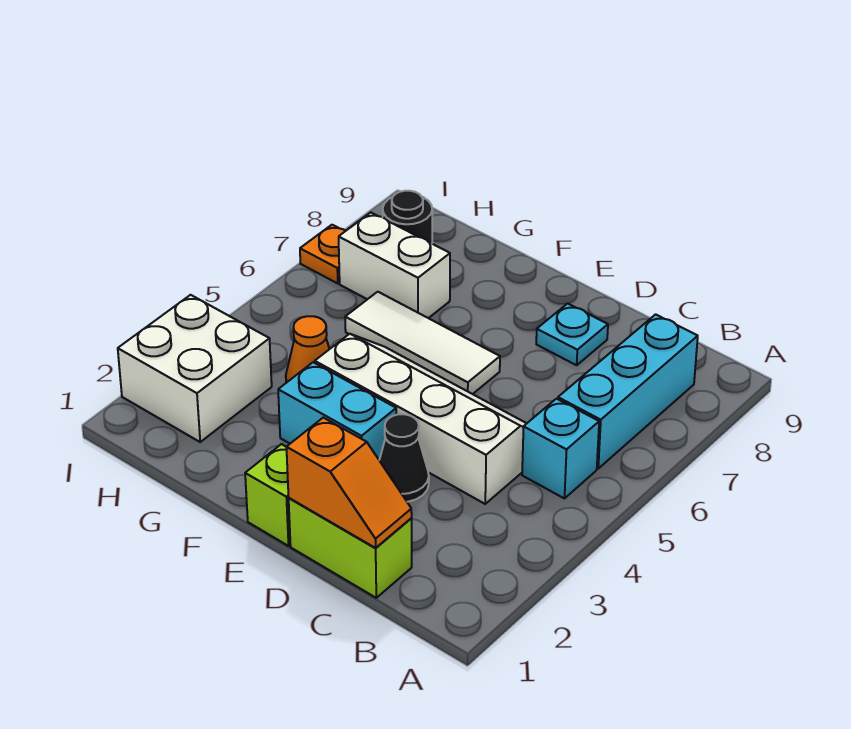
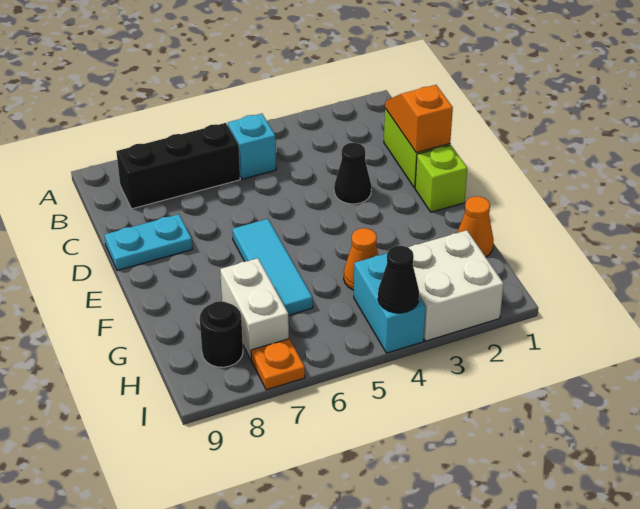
cyan 1x3 brick [558,314,698,468] -> black 1x3 brick [116,123,240,209]
white 2x4 slope [315,334,527,504] -> none
cyan 1x1 plate [536,303,608,365] -> cyan 1x2 plate [104,214,192,270]
cyan 1x2 brick [278,362,396,460] -> cyan 1x2 brick moved to [354,253,426,353]
white 1x3 tile [345,292,500,394] -> cyan 1x3 tile [232,219,313,315]
none -> orange 1x1 cone [457,196,494,257]
none -> black 1x1 cone [378,246,419,313]

